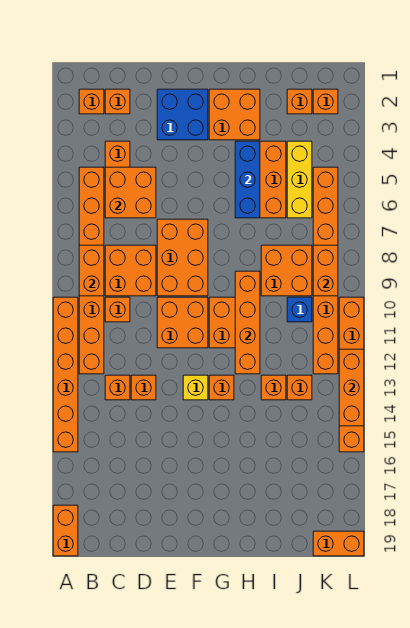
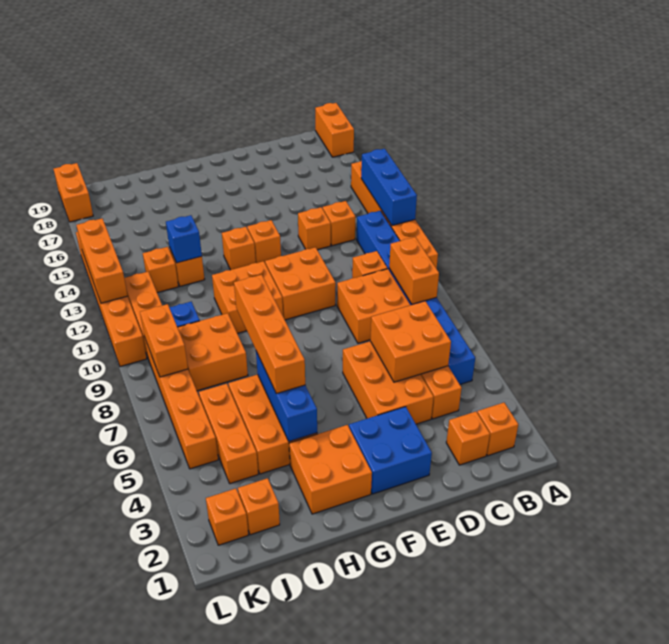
none -> blue 1x3 brick [361,149,417,226]
orange 1x8 brick [79,167,104,374] -> blue 1x8 brick [357,211,475,384]
orange 2x3 brick [157,219,208,296] -> orange 2x3 brick moved to [343,341,434,424]
yellow 1x1 brick [183,375,208,400] -> orange 1x1 brick [247,220,281,263]
orange 1x4 brick [235,271,260,374] -> orange 1x4 brick moved to [234,275,305,394]
none -> blue 1x1 brick [166,215,202,263]
yellow 1x3 brick [287,141,312,218] -> orange 1x3 brick [199,384,258,484]
orange 1x2 brick [313,531,364,556] -> orange 1x2 brick turned to [54,163,93,222]

